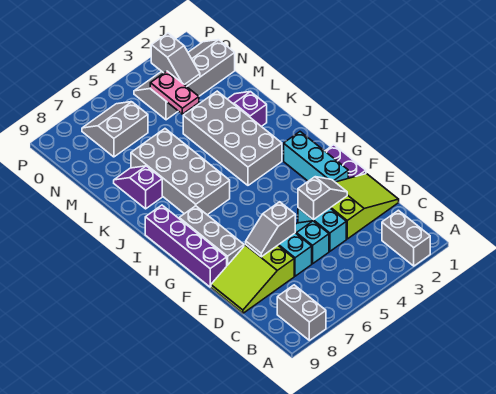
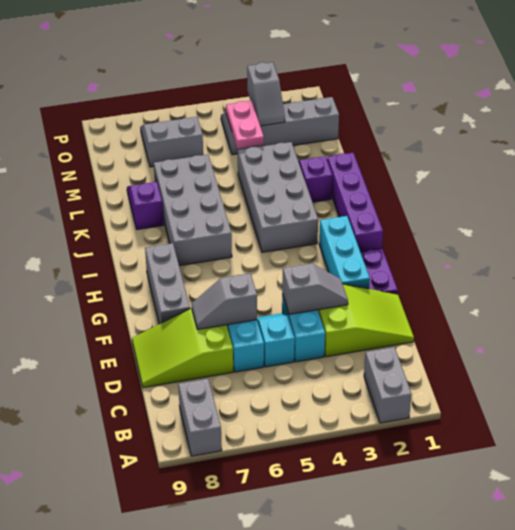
purple 1x4 brick [145,205,227,287] -> purple 1x4 brick moved to [327,153,383,252]

